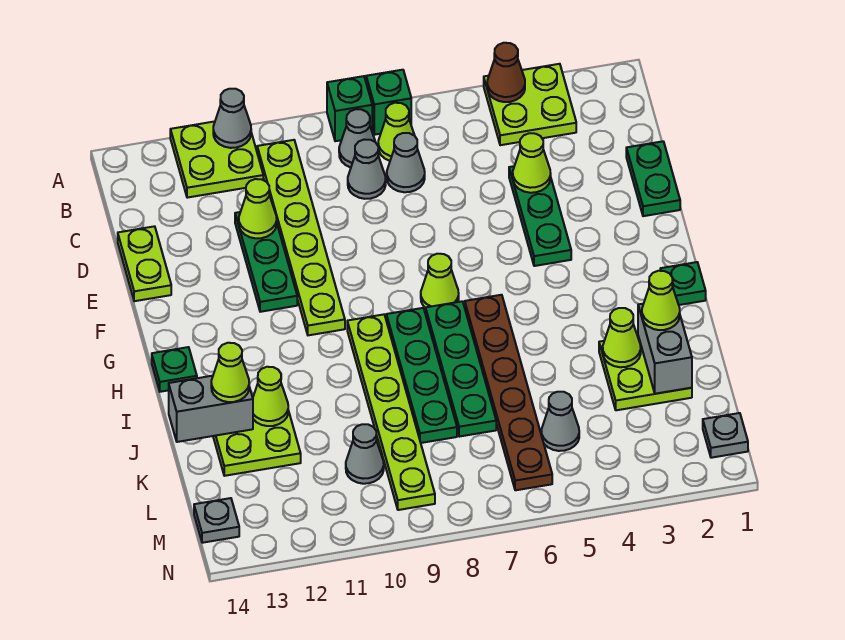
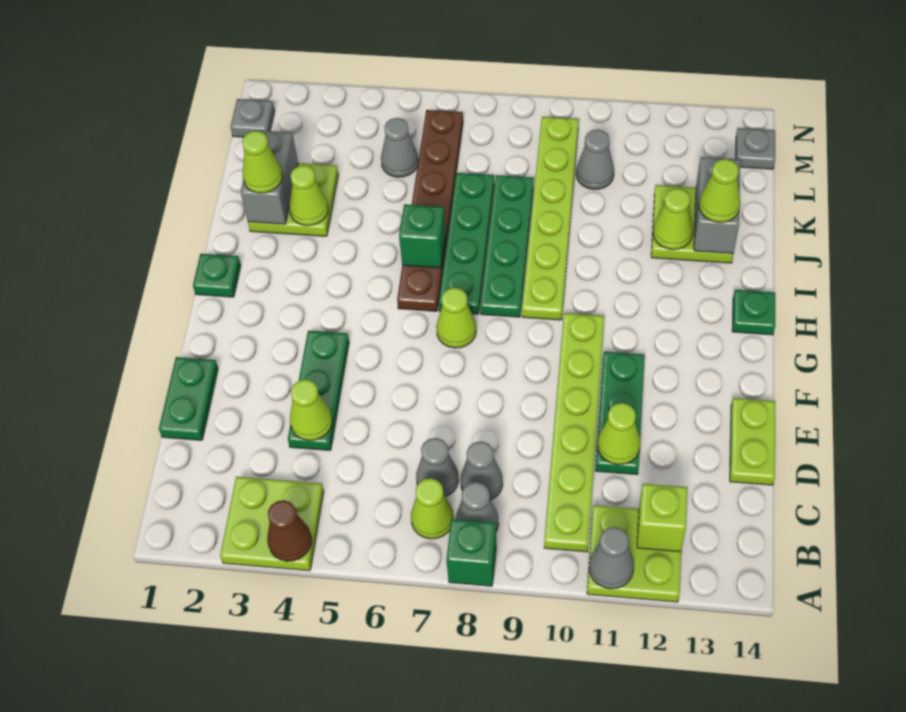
green 1x1 brick [366,70,411,135] -> green 1x1 brick moved to [399,204,446,268]
none -> lime 1x1 brick [637,484,687,552]
grey 1x2 brick [169,376,253,442] -> grey 1x2 brick turned to [694,157,740,254]

